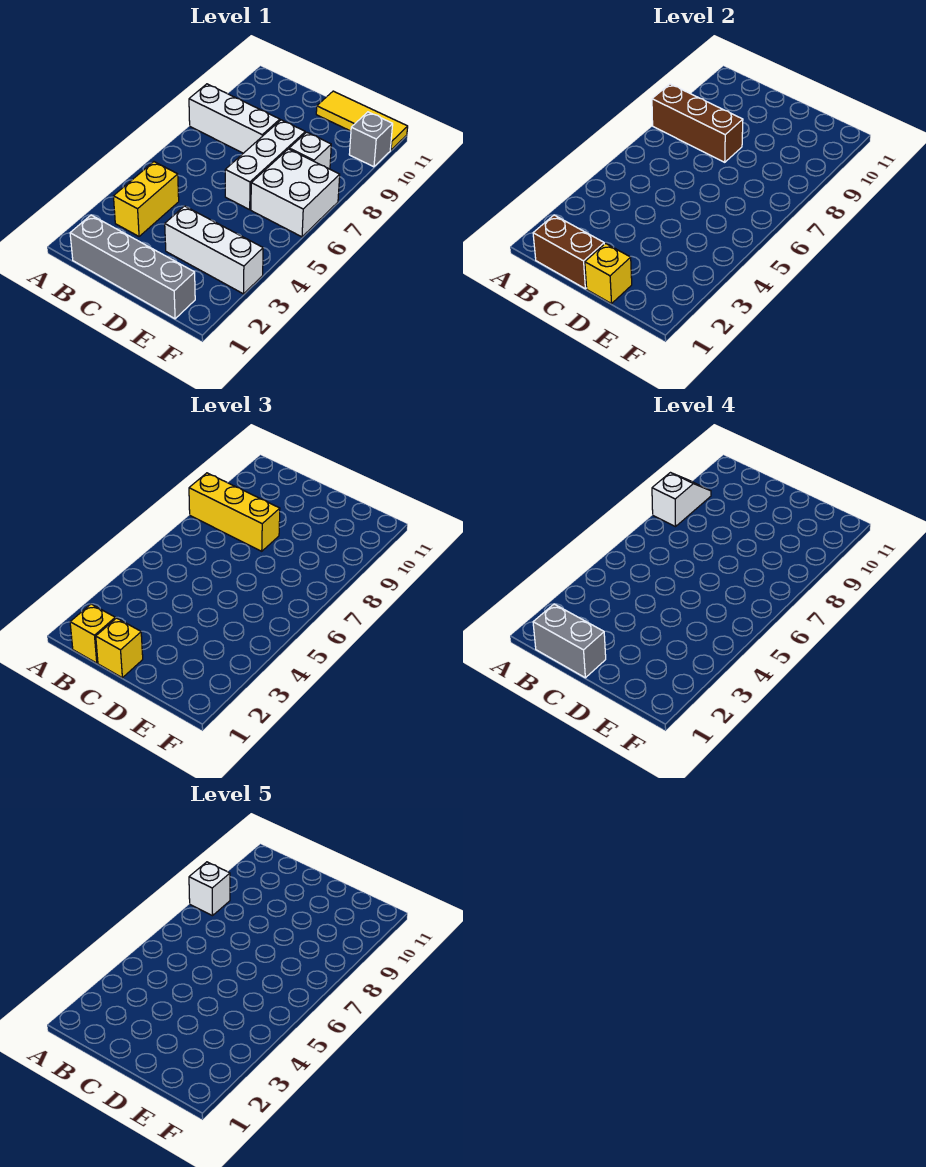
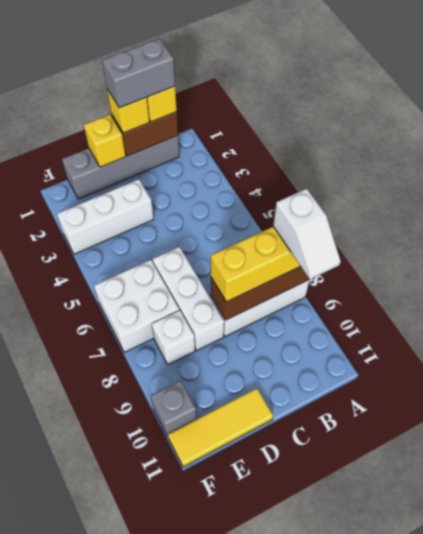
white 1x1 brick [189,862,230,916] -> none
yellow 1x2 brick [113,162,179,236] -> none

